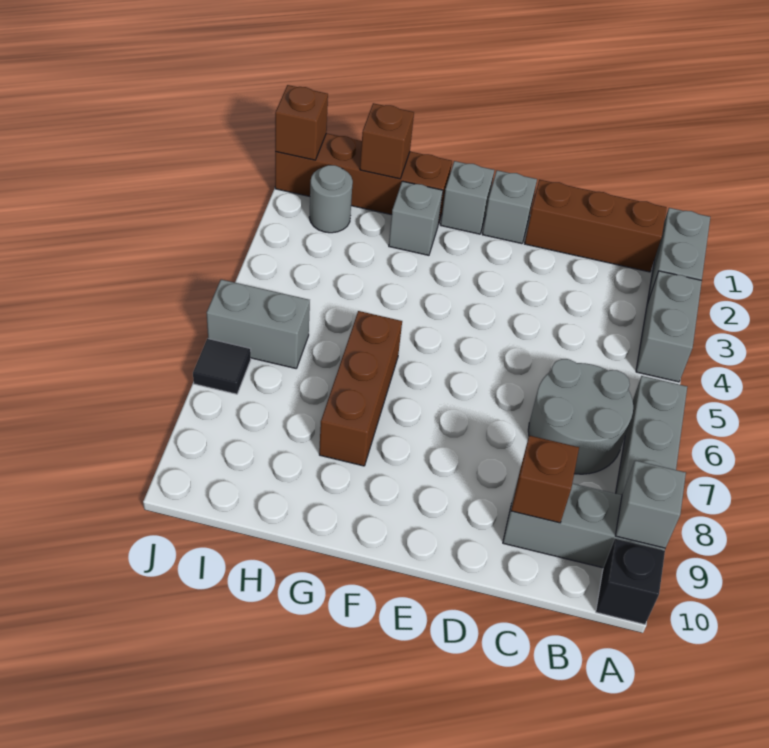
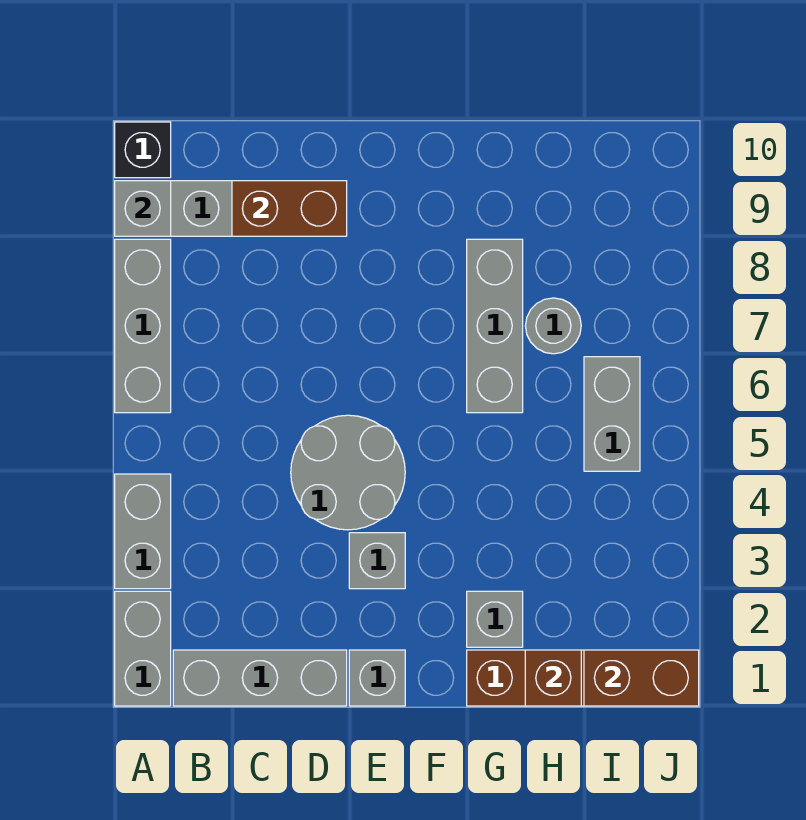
brown 1x3 brick [525,180,667,272] -> grey 1x3 brick [173,650,347,706]
grey 2x2 round brick [528,359,633,474] -> grey 2x2 round brick moved to [291,415,405,530]
brown 1x1 brick [511,436,579,523] -> brown 1x2 brick [232,181,347,236]
grey 1x1 brick [441,161,494,234] -> grey 1x1 brick moved to [349,533,405,589]
brown 1x3 brick [319,311,402,466] -> grey 1x3 brick [467,239,523,413]
grey 1x1 round brick [309,165,353,233] -> grey 1x1 round brick moved to [526,298,581,354]
grey 1x2 brick [207,280,310,368] -> grey 1x2 brick turned to [584,357,640,471]
brown 1x1 brick [275,85,328,160] -> brown 1x2 brick [584,650,699,706]
black 1x1 tile [193,339,251,394] -> none

